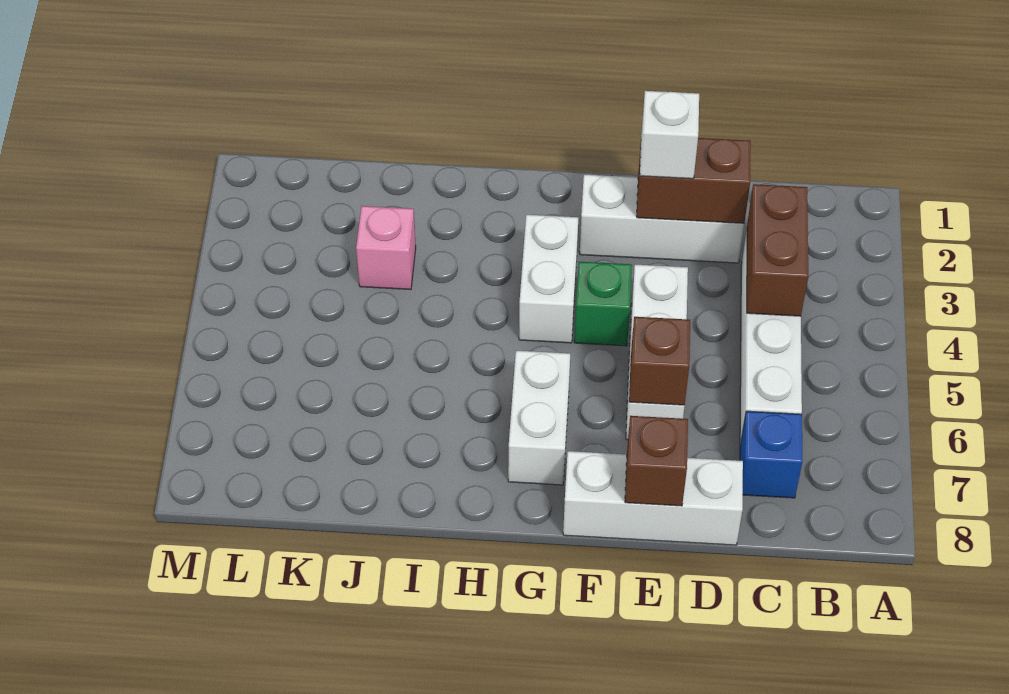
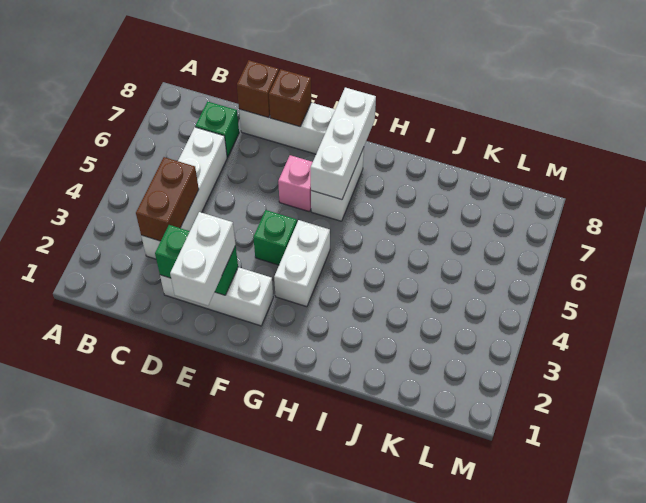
blue 1x1 brick [740,411,802,498] -> green 1x1 brick [195,102,239,157]
brown 1x2 brick [637,138,751,223] -> green 1x2 brick [155,225,238,295]
white 1x1 brick [640,91,699,179] -> white 1x2 brick [170,212,236,306]
white 1x3 brick [626,264,688,440] -> white 1x3 brick moved to [311,88,376,200]
brown 1x1 brick [629,317,690,405] -> brown 1x1 brick moved to [237,60,279,117]
pink 1x1 brick [356,206,416,289] -> pink 1x1 brick moved to [278,155,313,212]

